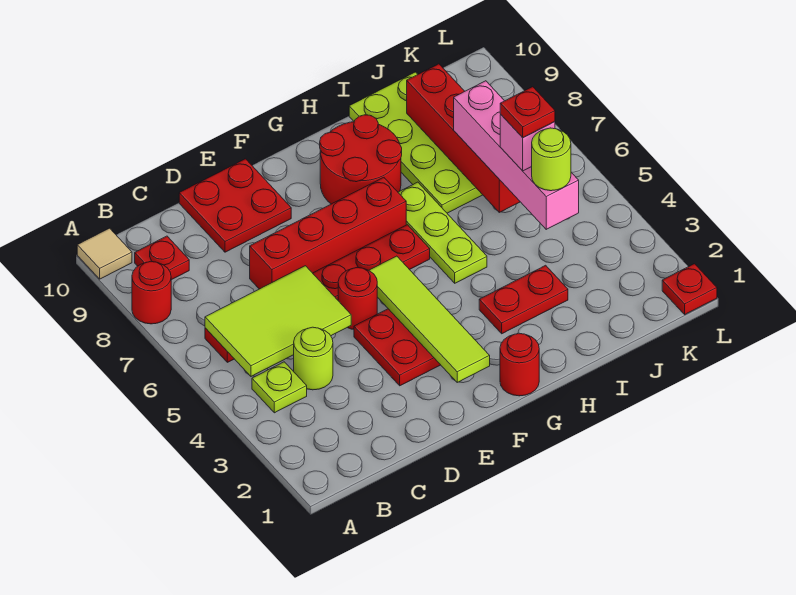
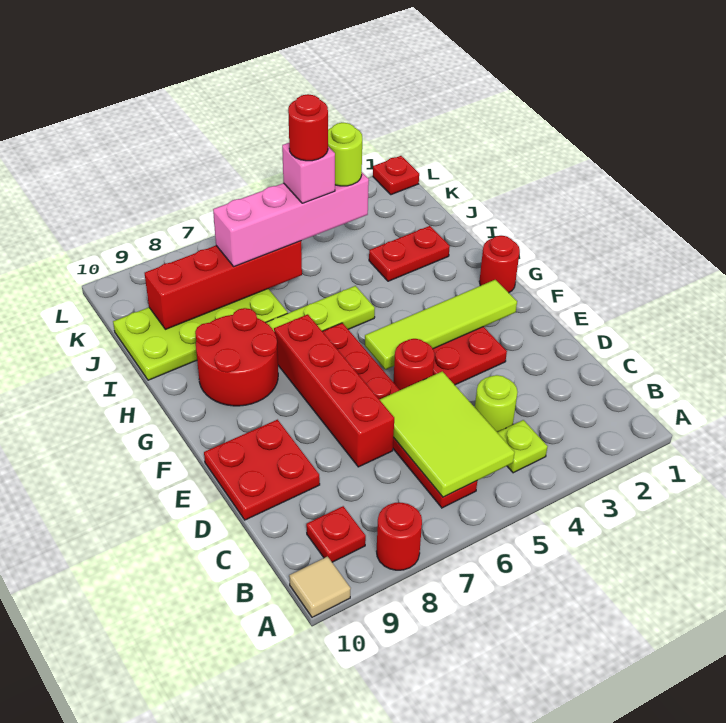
red 1x2 plate [479,265,568,334] -> red 1x2 plate turned to [369,226,450,281]
red 1x1 plate [500,87,555,138] -> red 1x1 round brick [288,94,328,161]

